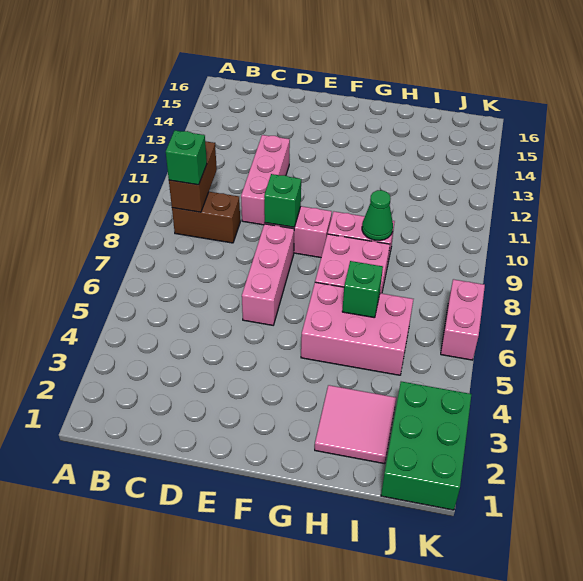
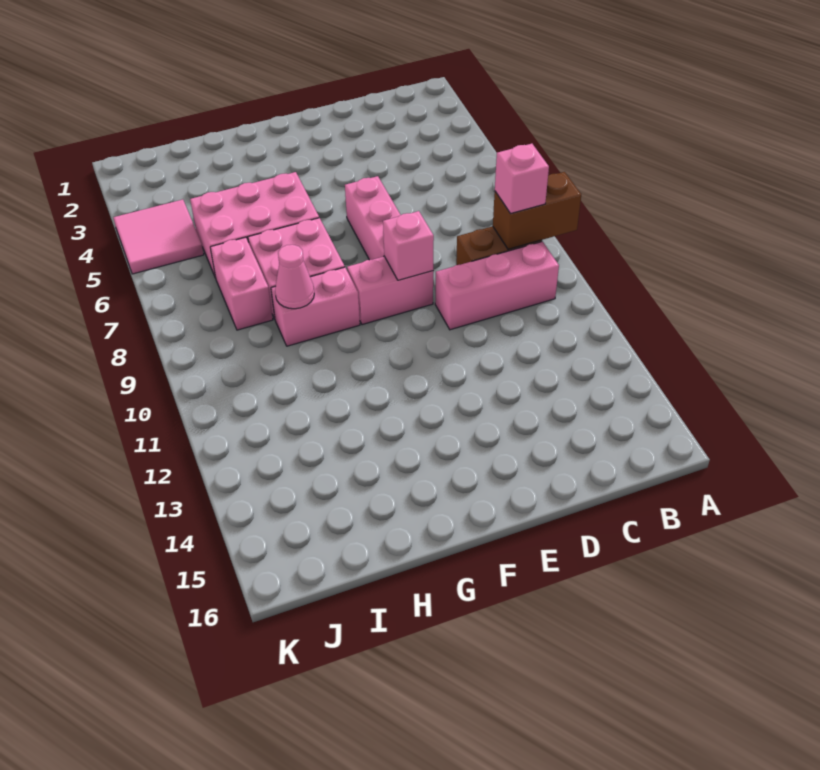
brown 1x2 brick [169,141,217,212] -> brown 1x2 brick turned to [493,172,581,249]
green 1x1 brick [166,131,207,185] -> pink 1x1 brick [495,144,549,214]
pink 1x3 brick [241,135,290,225] -> pink 1x3 brick turned to [435,242,559,330]
green 1x1 brick [264,174,301,227] -> pink 1x1 brick [383,211,434,280]
pink 2x2 tile [315,385,396,464] -> pink 2x2 tile moved to [113,200,204,274]
green 1x1 brick [342,261,383,318] -> none
green 1x1 cone [362,190,393,240] -> pink 1x1 cone [275,245,314,309]
green 2x3 brick [381,382,471,510] -> none
pink 1x2 brick [441,279,485,360] -> pink 1x2 brick moved to [210,237,273,330]

